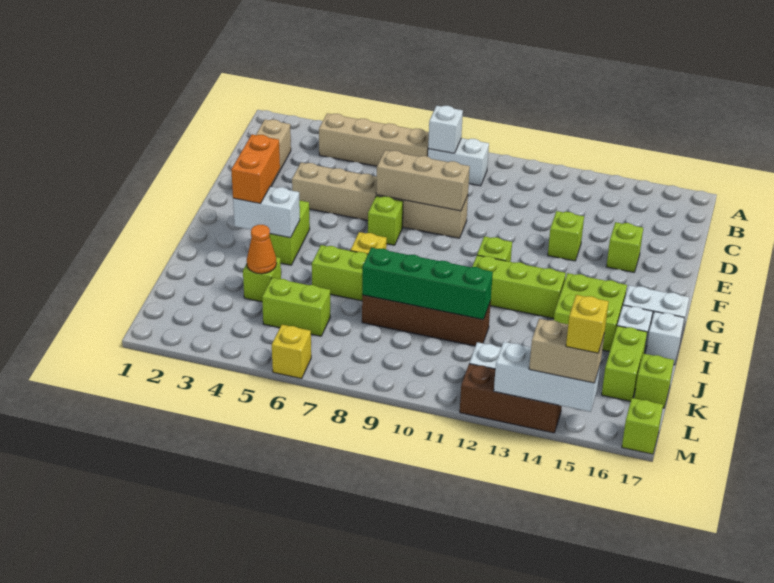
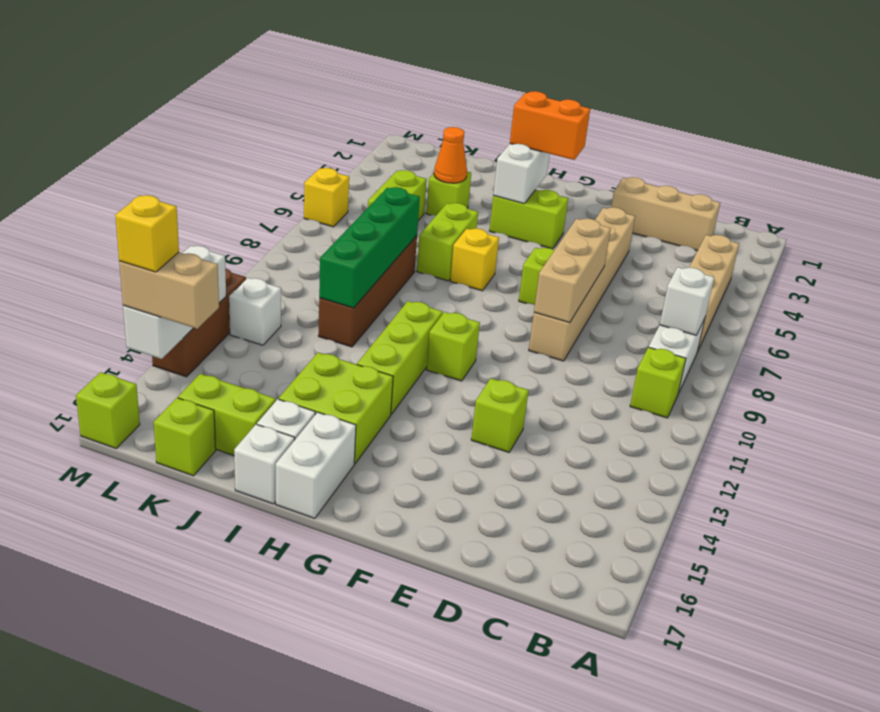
lime 1x1 brick [606,222,643,272] -> lime 1x1 brick moved to [630,347,686,418]
tan 1x2 brick [529,319,604,383] -> tan 1x2 brick turned to [119,252,219,329]

